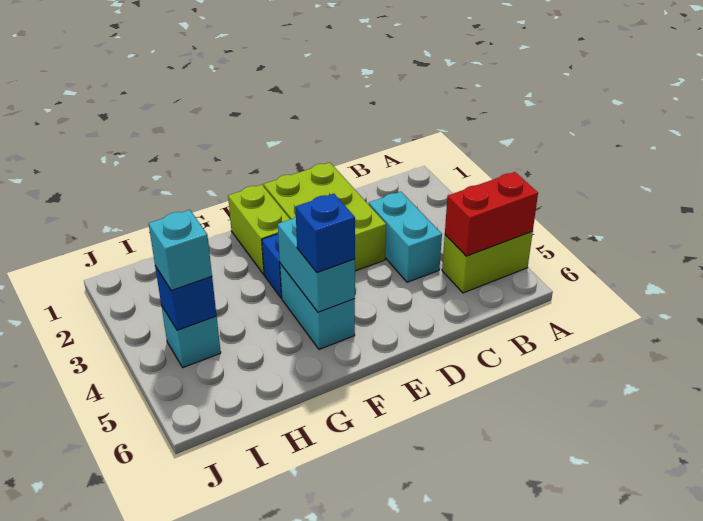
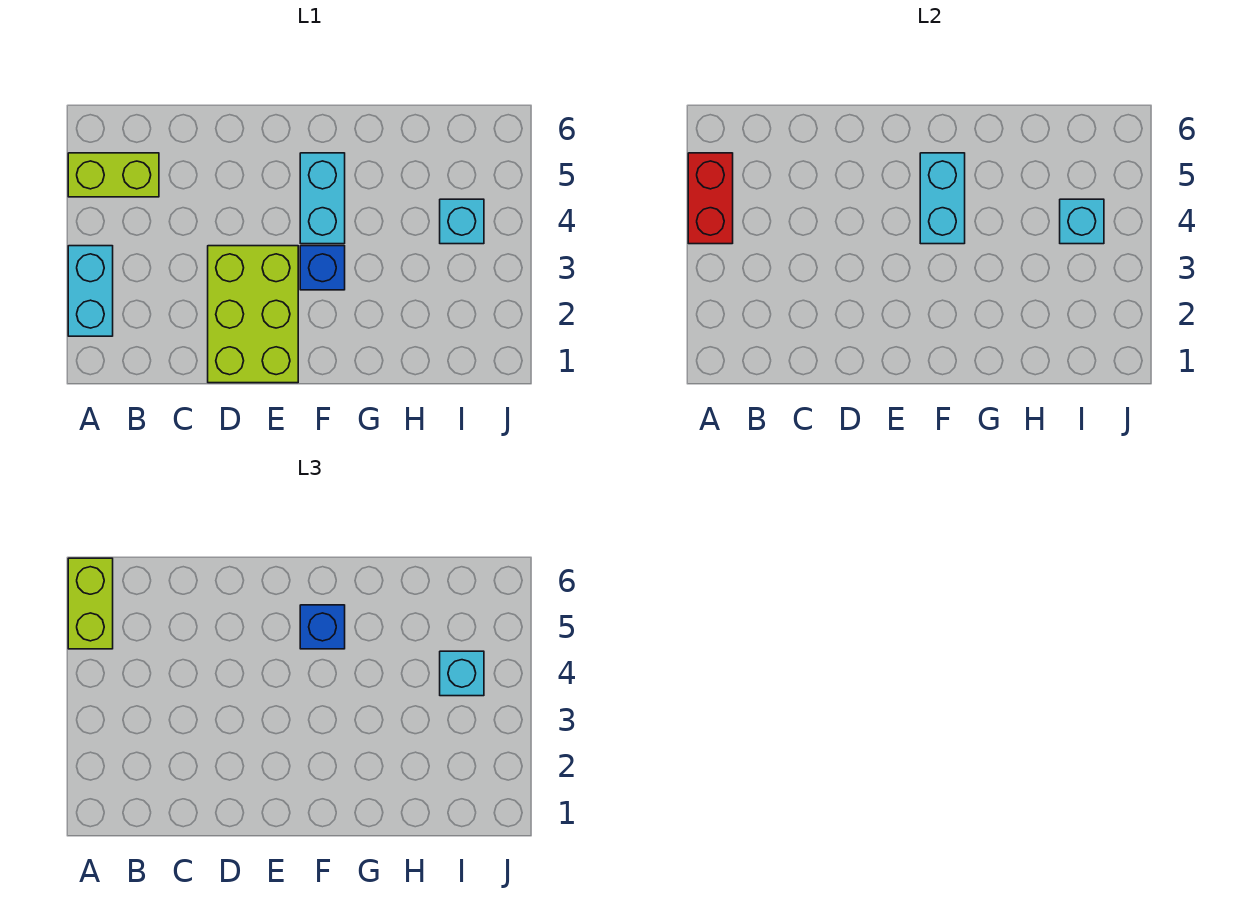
red 1x2 brick [445,172,538,256] -> red 1x2 brick turned to [688,153,733,244]
cyan 1x2 brick [369,192,442,282] -> cyan 1x2 brick moved to [68,246,113,336]
lime 1x2 brick [228,185,290,274] -> lime 1x2 brick moved to [68,558,113,649]
blue 1x1 brick [155,266,217,330] -> cyan 1x1 brick [1060,199,1104,244]

